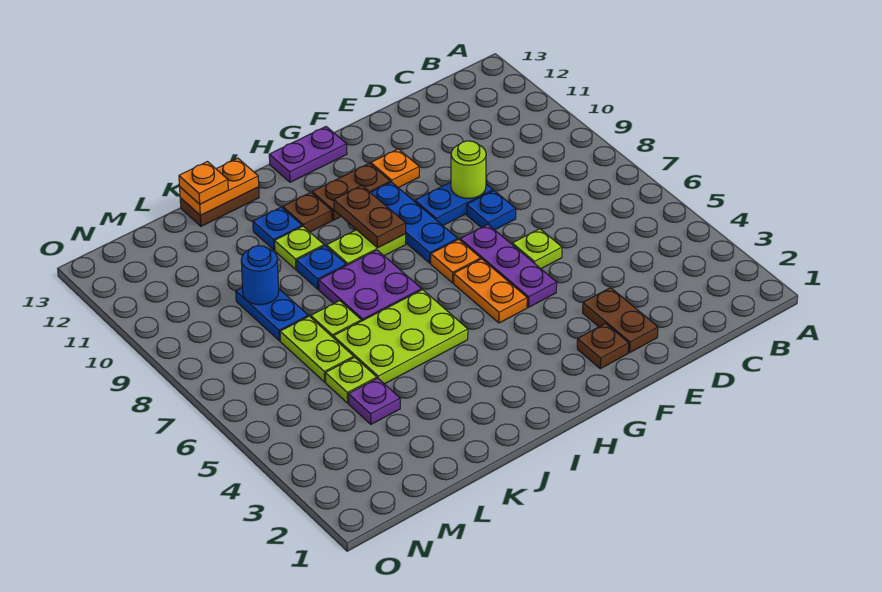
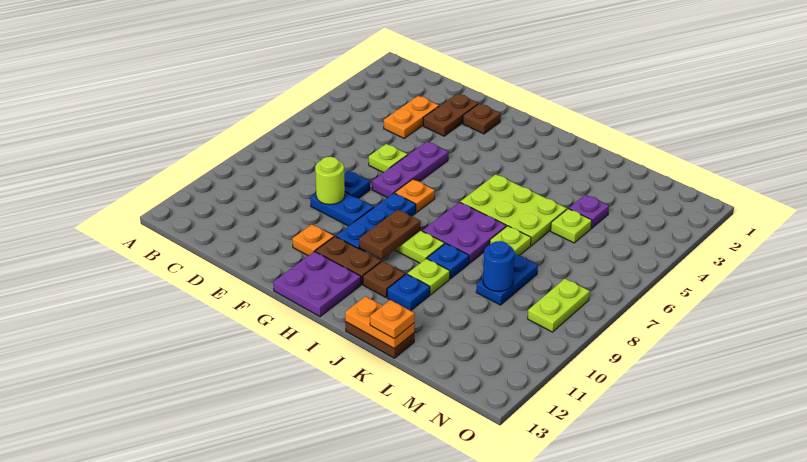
orange 1x2 plate [454,259,527,323] -> orange 1x2 plate moved to [384,96,439,138]
purple 1x2 plate [269,127,347,182] -> purple 2x2 plate [273,251,361,317]
lime 1x2 plate [280,316,354,382] -> lime 1x2 plate moved to [528,279,590,332]

